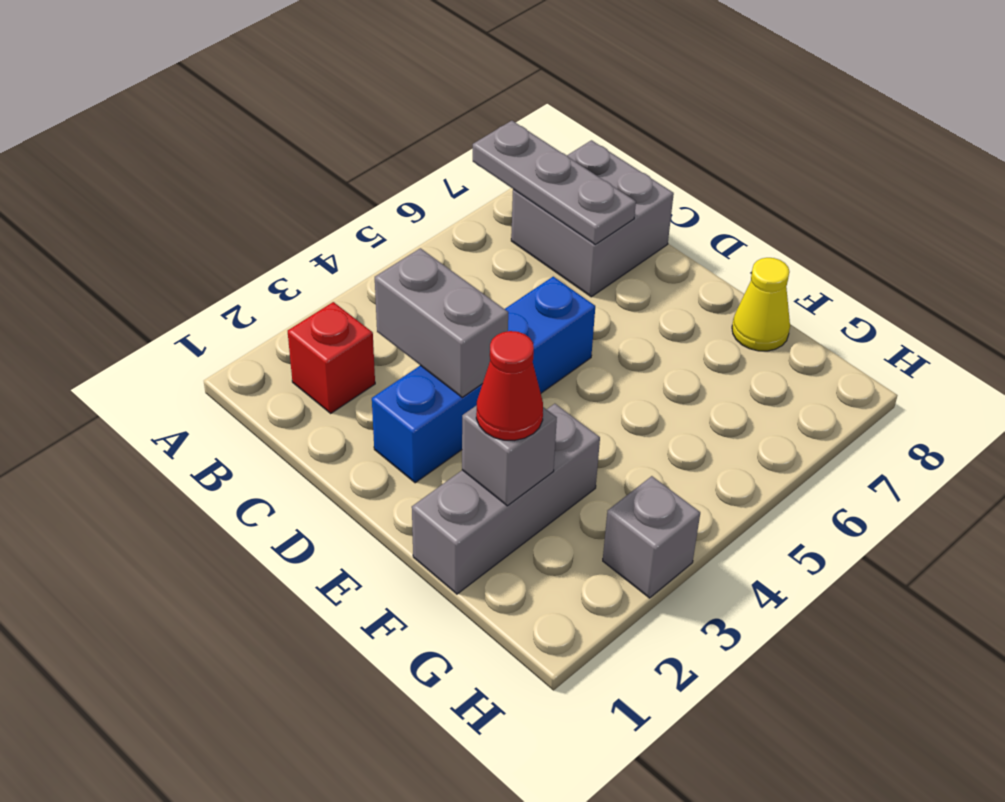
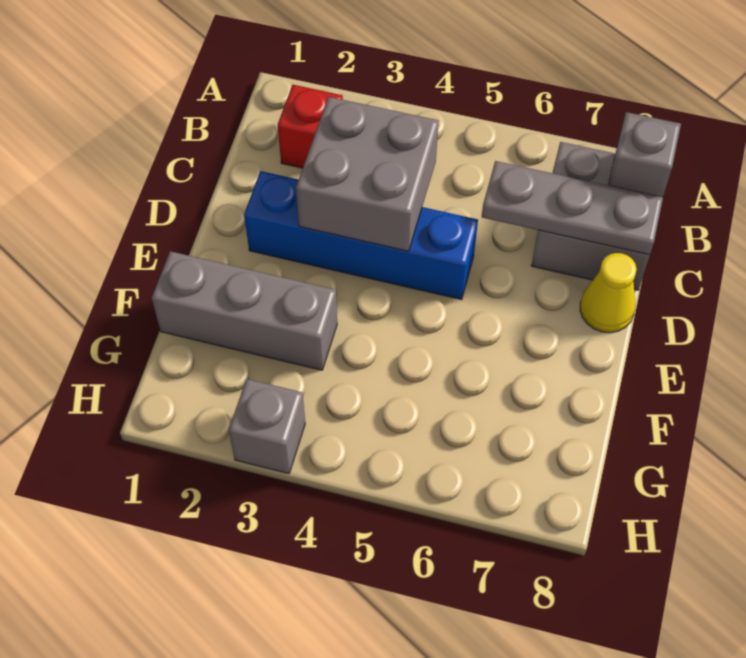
grey 1x3 plate [473,121,636,244] -> grey 1x3 plate turned to [482,161,663,255]
grey 1x2 brick [375,248,508,398] -> grey 2x2 brick [296,97,438,251]
grey 1x1 brick [462,405,557,506] -> grey 1x1 brick moved to [608,112,681,197]
red 1x1 cone [476,331,543,440] -> none
yellow 1x1 cone [732,258,790,351] -> yellow 1x1 cone moved to [580,253,637,333]

